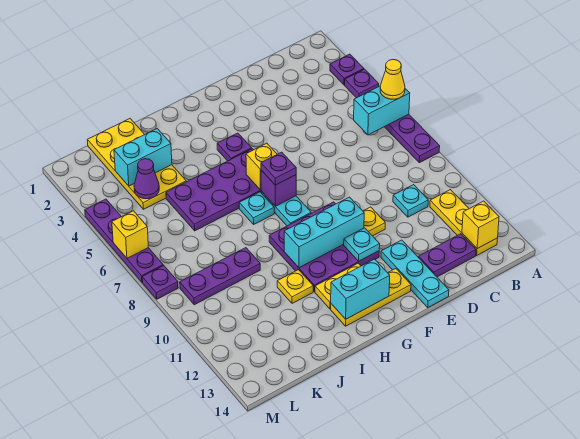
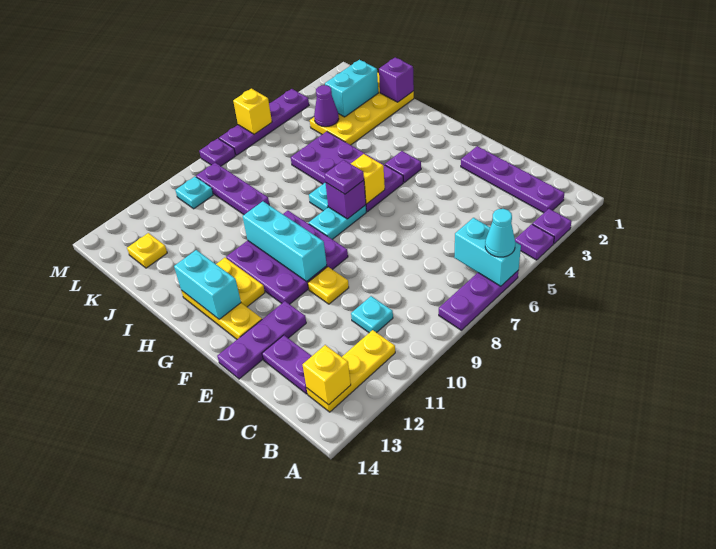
yellow 1x1 cone [380,60,405,99] -> cyan 1x1 cone [485,209,515,257]
none -> purple 1x4 plate [461,146,564,213]
cyan 1x3 plate [381,240,449,308] -> purple 1x3 plate [217,301,306,379]
cyan 1x1 plate [344,228,380,261] -> cyan 1x1 plate moved to [175,177,213,209]
yellow 1x1 plate [277,270,313,303] -> yellow 1x1 plate moved to [127,233,167,268]
none -> purple 1x1 brick [379,57,414,102]
cyan 1x2 brick [114,129,172,186] -> cyan 1x2 brick turned to [325,60,378,117]

